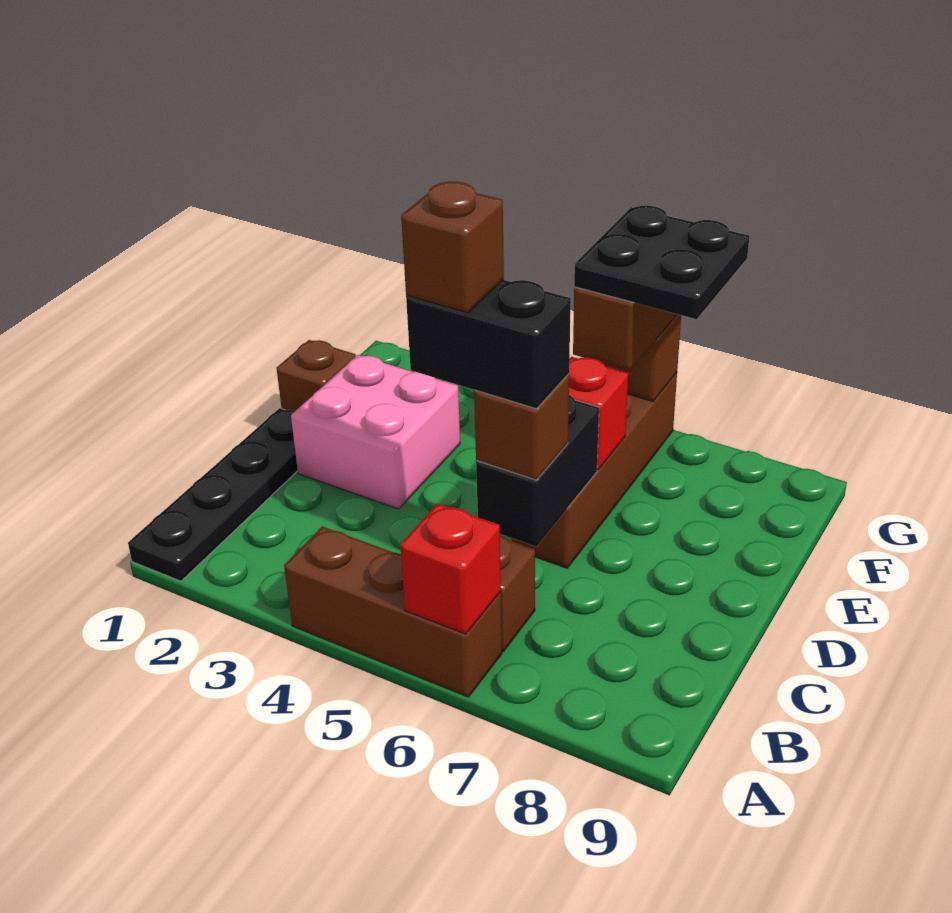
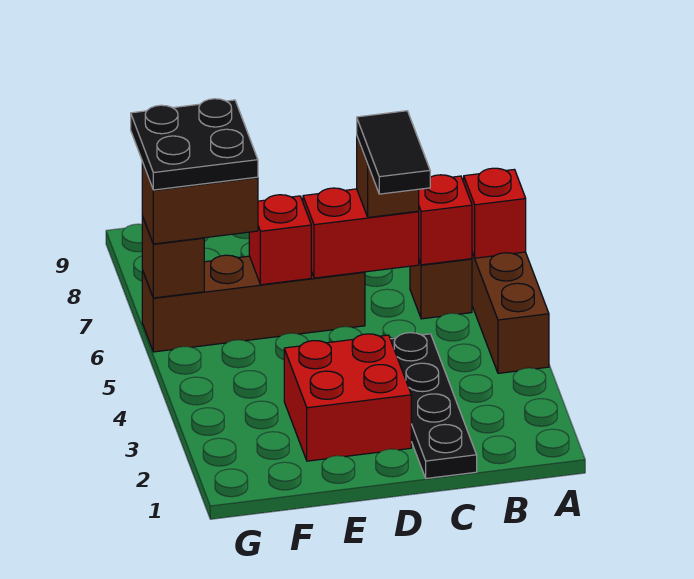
black 1x4 plate [128,408,298,581] -> black 1x4 plate turned to [390,333,477,478]
none -> red 1x1 brick [418,175,472,265]
black 1x2 brick [406,280,571,409] -> black 1x2 tile [357,111,430,194]
brown 1x1 brick [401,182,504,313] -> none
black 1x2 brick [476,395,599,547] -> red 1x2 brick [303,188,419,278]
pink 2x2 brick [291,355,460,509] -> red 2x2 brick [284,334,411,461]
brown 1x1 brick [277,340,356,411] -> none

